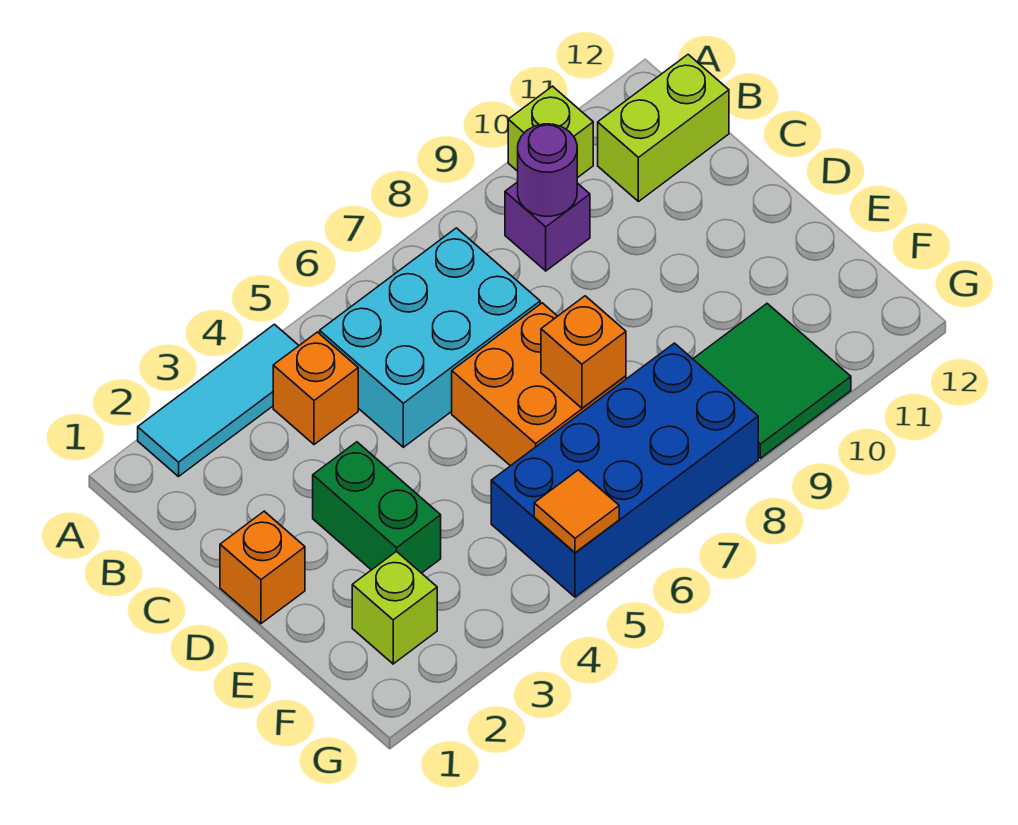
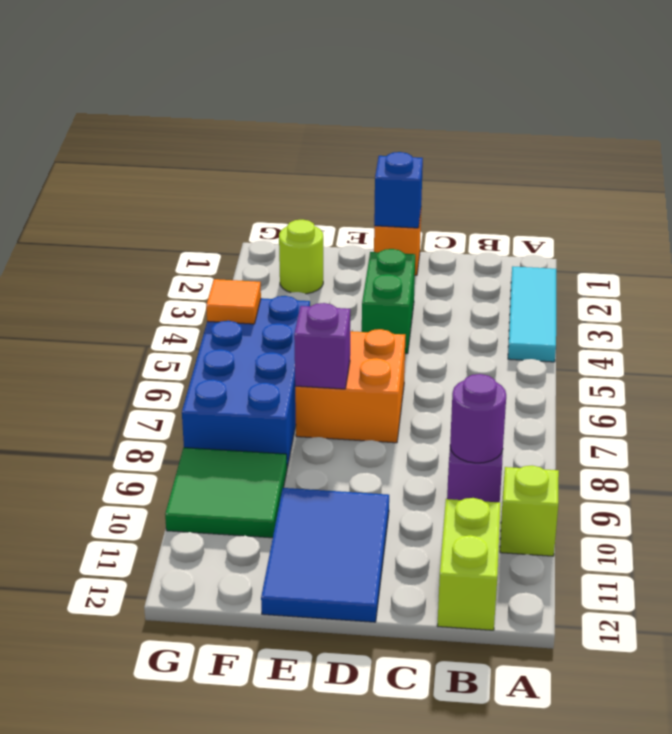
orange 1x1 brick [273,332,358,445] -> none
cyan 2x3 brick [320,228,540,447] -> none
none -> blue 1x1 brick [374,152,423,228]
green 1x2 brick [313,442,441,573] -> green 1x2 brick turned to [362,249,415,354]
none -> blue 2x3 tile [261,488,389,622]
orange 1x1 brick [541,296,626,408] -> purple 1x1 brick [294,303,350,389]
lime 1x1 brick [352,551,437,664] -> lime 1x1 round brick [279,220,323,294]

